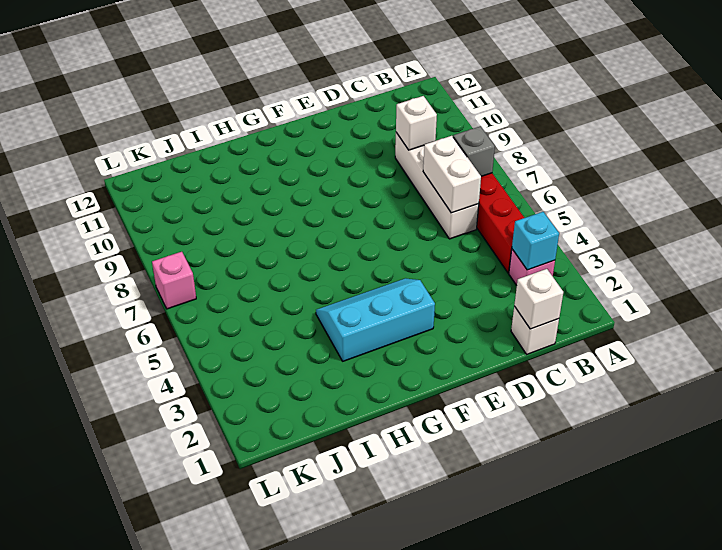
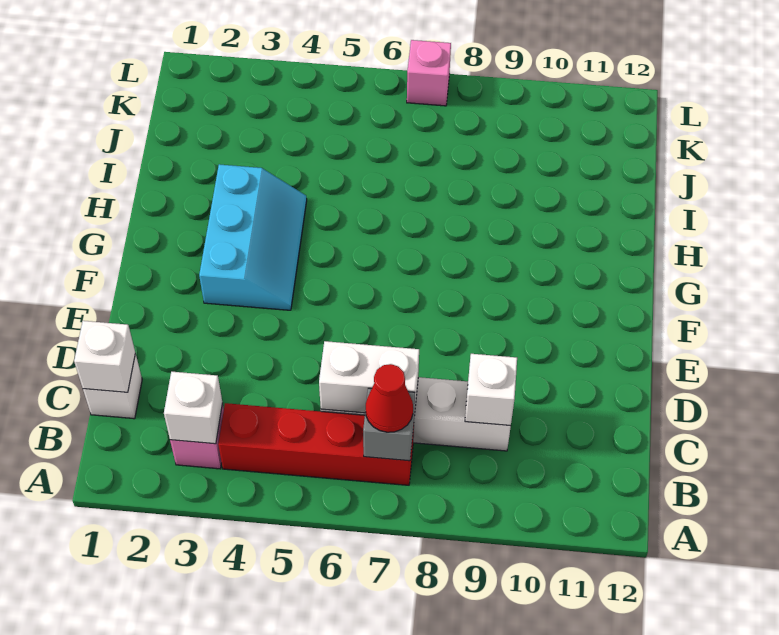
cyan 1x1 brick [512,212,559,270] -> white 1x1 brick [164,372,222,444]
none -> red 1x1 cone [366,364,413,432]

